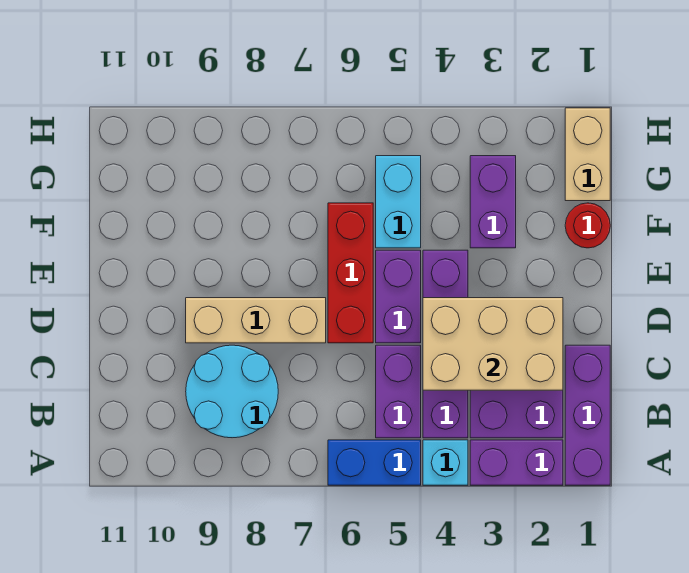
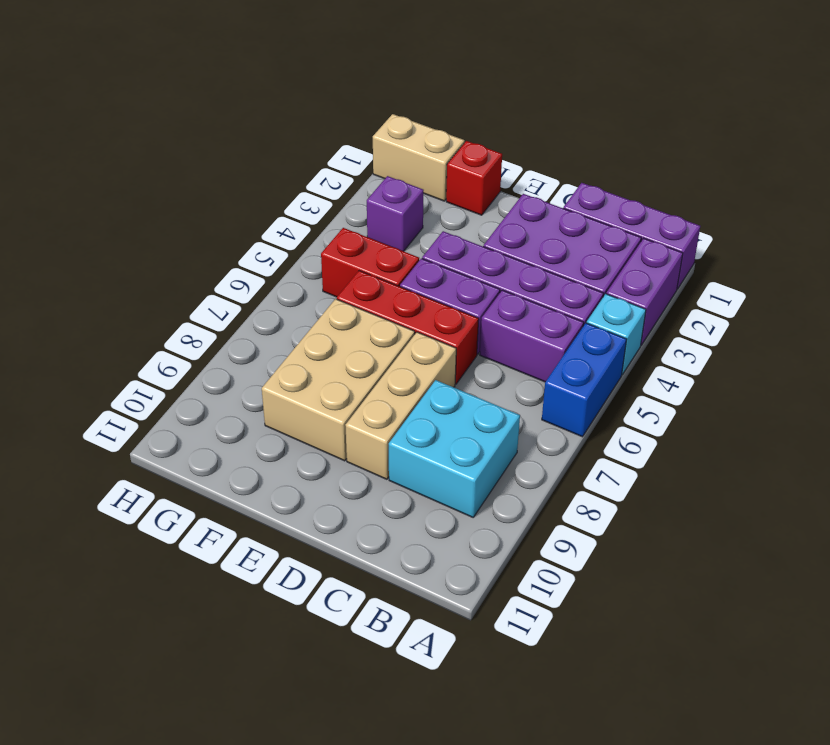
cyan 2x2 round brick [186,345,278,438] -> cyan 2x2 brick [389,380,520,517]
tan 2x3 brick [423,298,563,390] -> tan 2x3 brick moved to [262,299,415,461]
red 1x1 round brick [565,203,610,248] -> red 1x1 brick [446,141,502,215]
purple 1x2 brick [470,156,516,248] -> purple 1x1 brick [367,176,424,251]
cyan 1x2 brick [376,156,421,248] -> red 1x2 brick [321,228,419,297]

